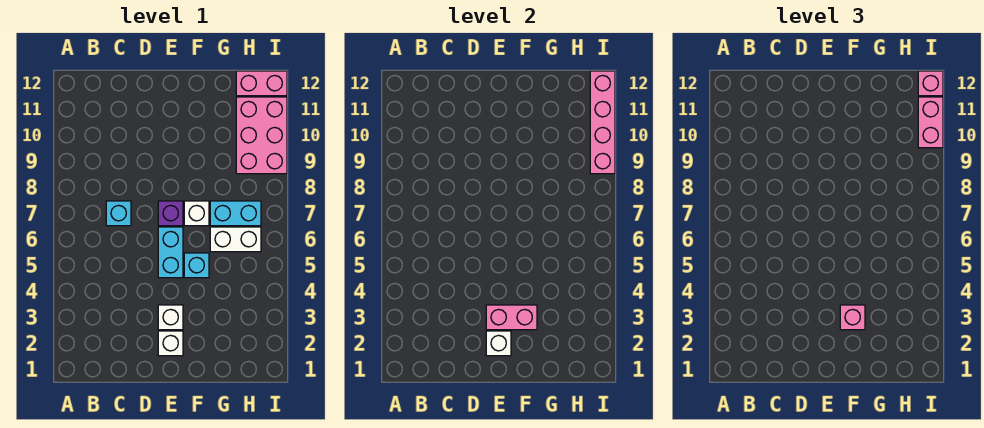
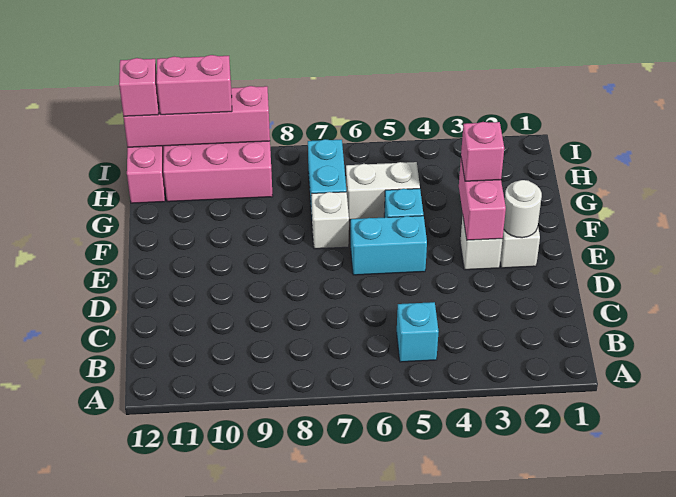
cyan 1x1 brick [106,201,131,226] -> cyan 1x1 brick moved to [397,302,439,362]
white 1x1 brick [486,331,511,356] -> white 1x1 round brick [504,180,542,238]
purple 1x1 brick [158,201,183,226] -> none
white 1x2 brick [210,227,261,252] -> white 1x2 brick turned to [346,162,420,220]

